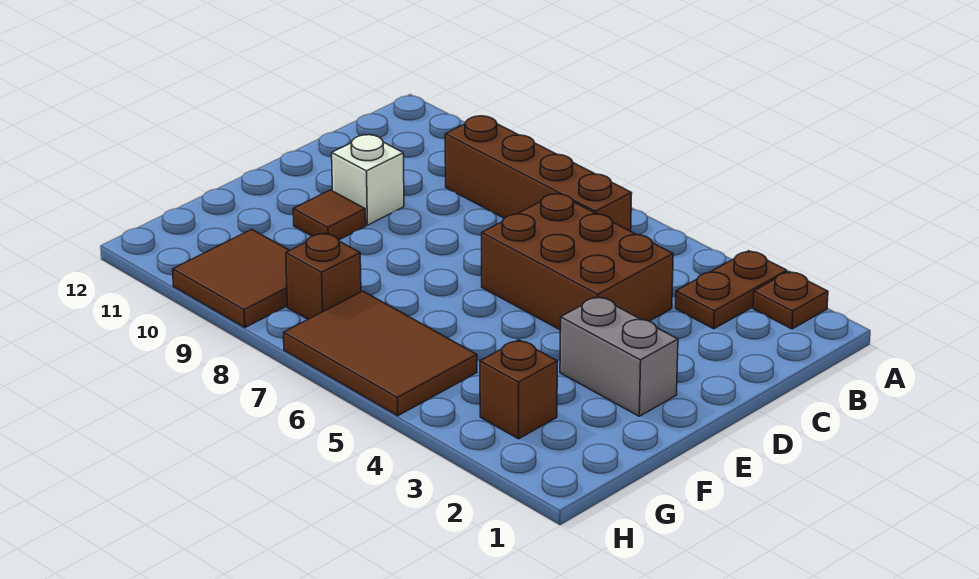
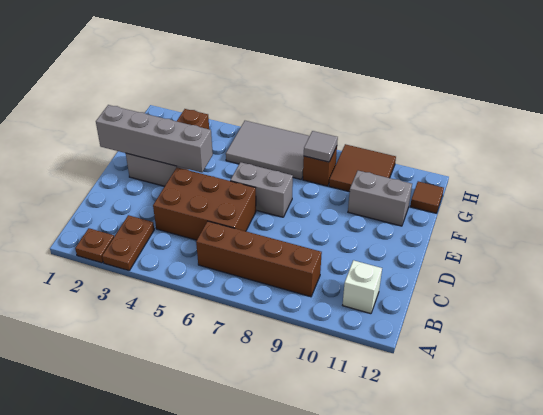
white 1x1 brick [332,135,404,225] -> white 1x1 brick moved to [343,260,382,314]
none -> grey 1x4 brick [96,105,213,172]
none -> grey 1x2 brick [230,162,293,217]
brown 1x1 tile [293,190,366,240] -> brown 1x1 tile moved to [410,181,444,213]
none -> grey 1x2 brick [348,171,412,226]
brown 2x3 tile [284,291,477,416] -> grey 2x3 tile [226,121,309,179]
none -> grey 1x1 tile [304,131,338,162]

